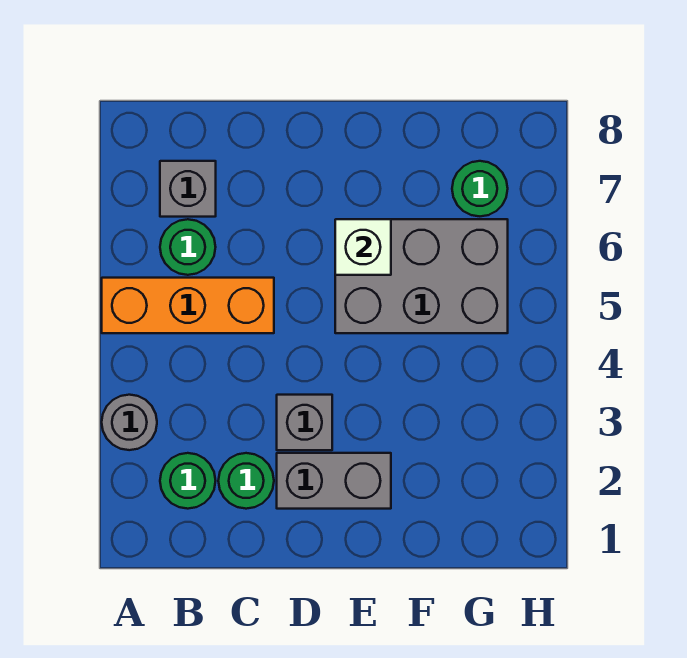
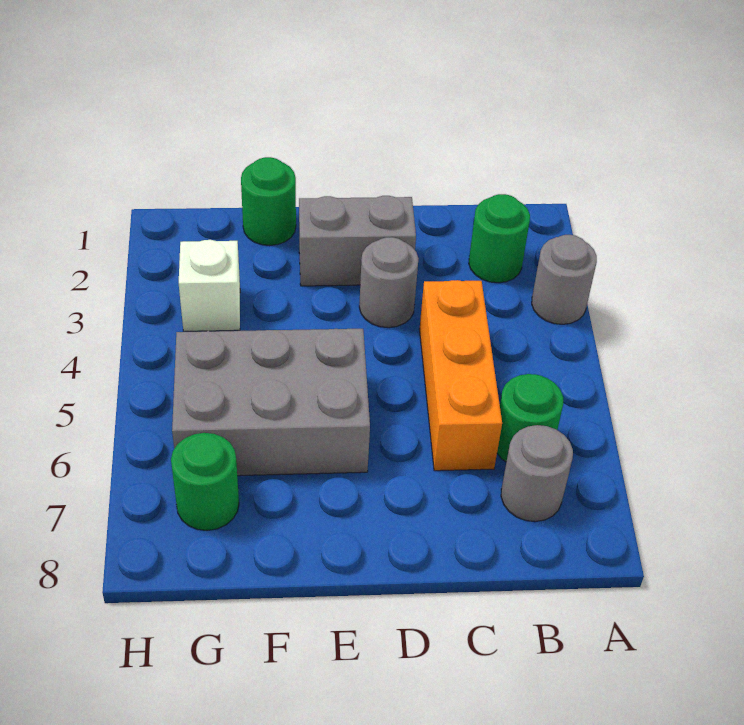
orange 1x3 brick [102,278,274,333] -> orange 1x3 brick turned to [419,280,502,471]
grey 1x1 brick [160,161,216,217] -> grey 1x1 round brick [501,425,573,522]
green 1x1 round brick [218,453,274,509] -> green 1x1 round brick moved to [241,157,296,246]
grey 1x1 brick [277,395,332,450] -> grey 1x1 round brick [359,237,419,328]
white 1x1 brick [335,219,391,275] -> white 1x1 brick moved to [179,240,240,331]

